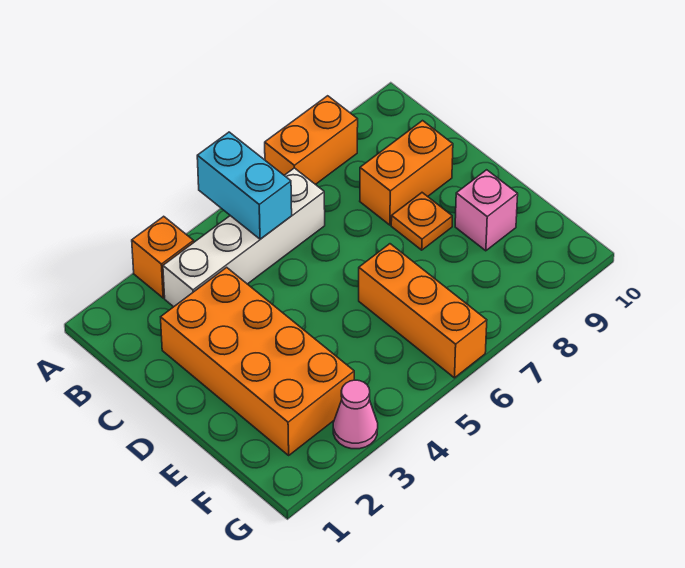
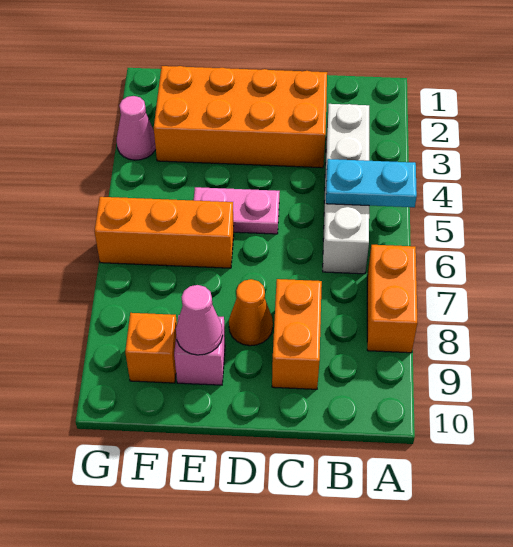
orange 1x1 brick [132,216,194,298] -> orange 1x1 brick moved to [125,313,177,383]
cyan 1x2 brick [197,132,292,239] -> cyan 1x2 plate [326,159,417,207]
none -> pink 1x2 plate [194,187,280,234]
orange 1x1 plate [391,193,452,250] -> orange 1x1 cone [229,279,273,346]
none -> pink 1x1 cone [176,285,223,355]

